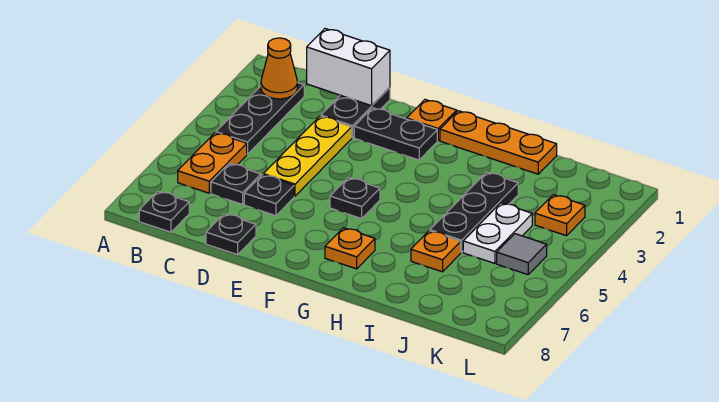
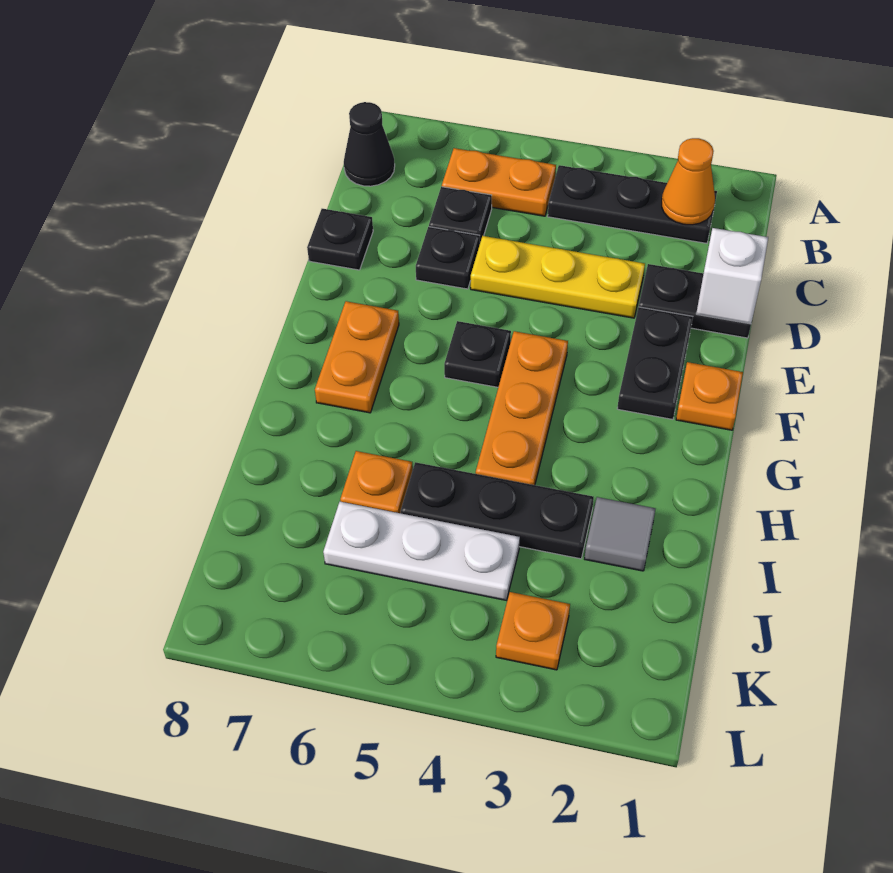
black 1x1 plate [139,191,189,232] -> black 1x1 cone [344,102,395,186]
white 1x2 brick [307,29,390,106] -> white 1x1 brick [696,228,768,324]
orange 1x3 plate [440,111,557,174] -> orange 1x3 plate moved to [476,331,568,485]
orange 1x1 plate [325,228,375,269] -> orange 1x2 plate [315,301,399,413]
white 1x2 plate [463,203,532,263] -> white 1x3 plate [323,502,520,600]
grey 1x1 tile [497,234,547,275] -> grey 1x1 tile moved to [585,497,655,571]

